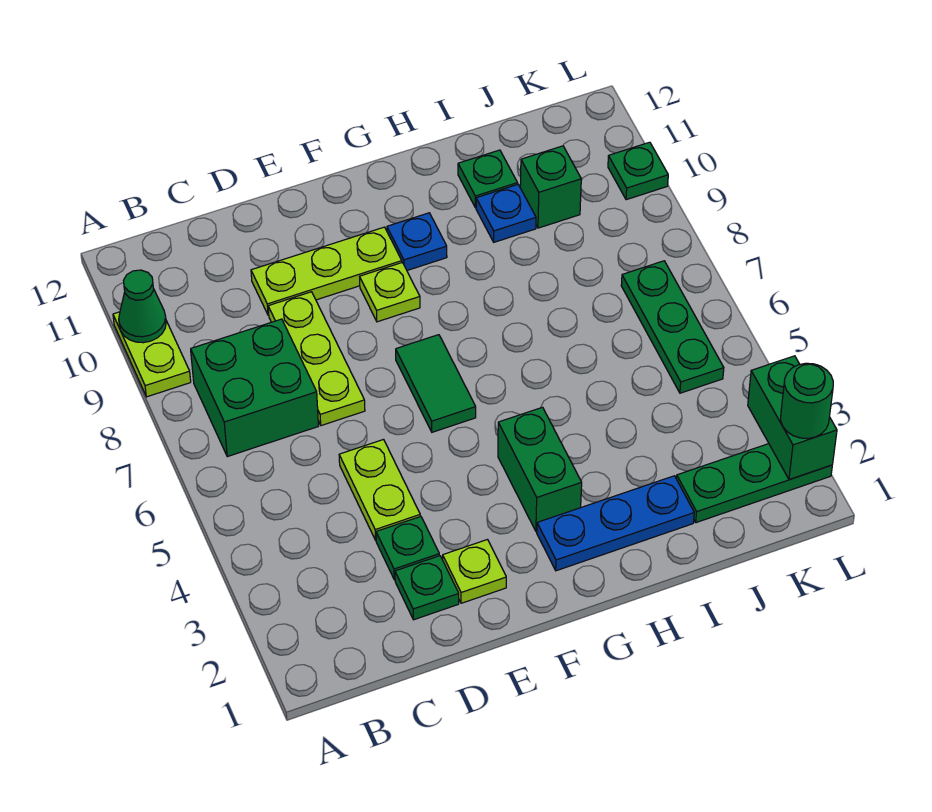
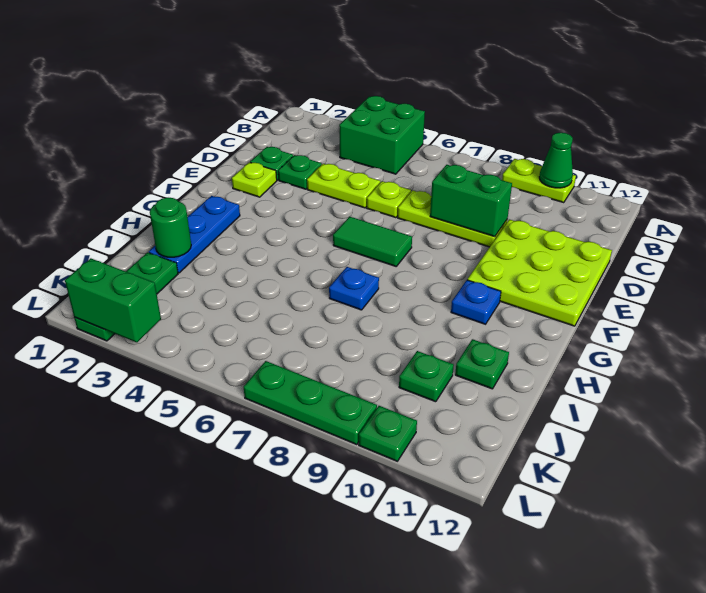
green 2x2 brick [191,319,318,457] -> green 2x2 brick moved to [339,96,425,174]
lime 1x3 plate [251,227,402,315] -> lime 3x3 plate [467,219,612,326]
lime 1x1 plate [360,263,420,322] -> lime 1x1 plate moved to [367,181,411,218]
green 1x2 brick [498,407,582,532] -> green 1x2 brick moved to [430,165,512,237]
blue 1x1 plate [476,184,536,242] -> blue 1x1 plate moved to [329,267,379,310]
green 1x1 brick [520,146,581,228] -> green 1x1 plate [399,351,454,402]
green 1x3 plate [621,261,724,393] -> green 1x3 plate moved to [244,361,377,445]
green 1x1 round brick [781,363,833,439] -> green 1x1 round brick moved to [150,198,191,257]

